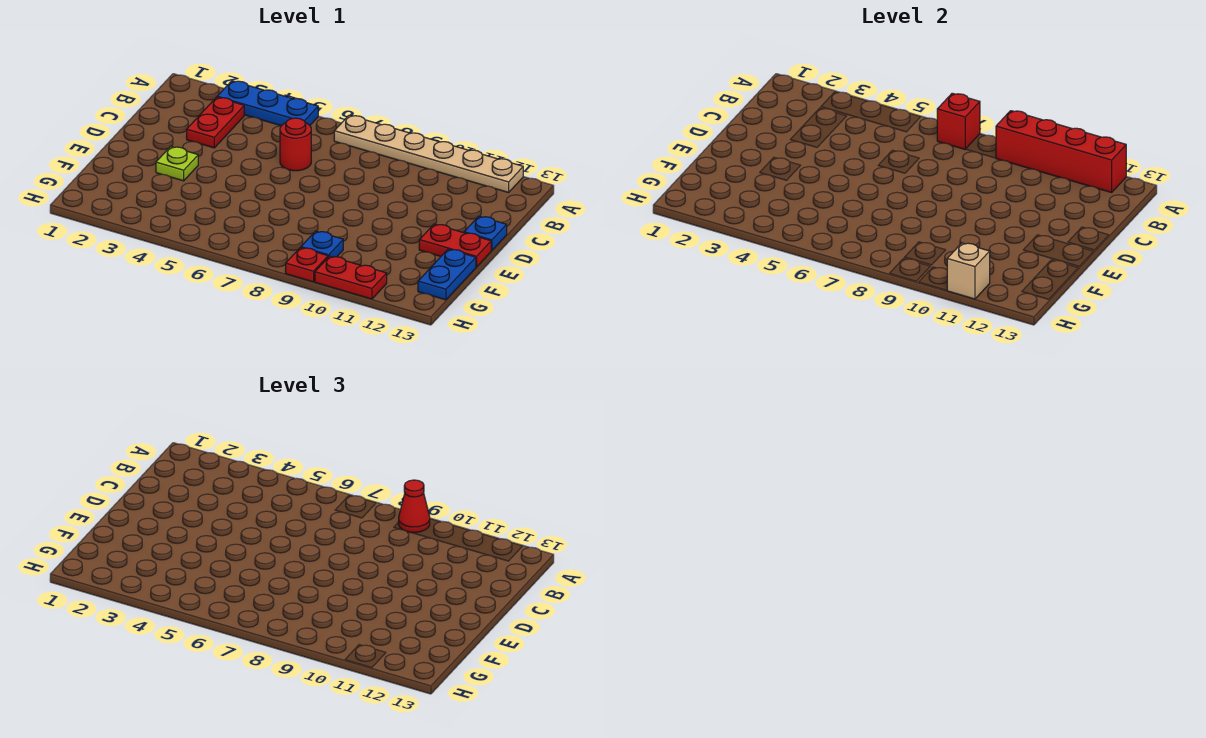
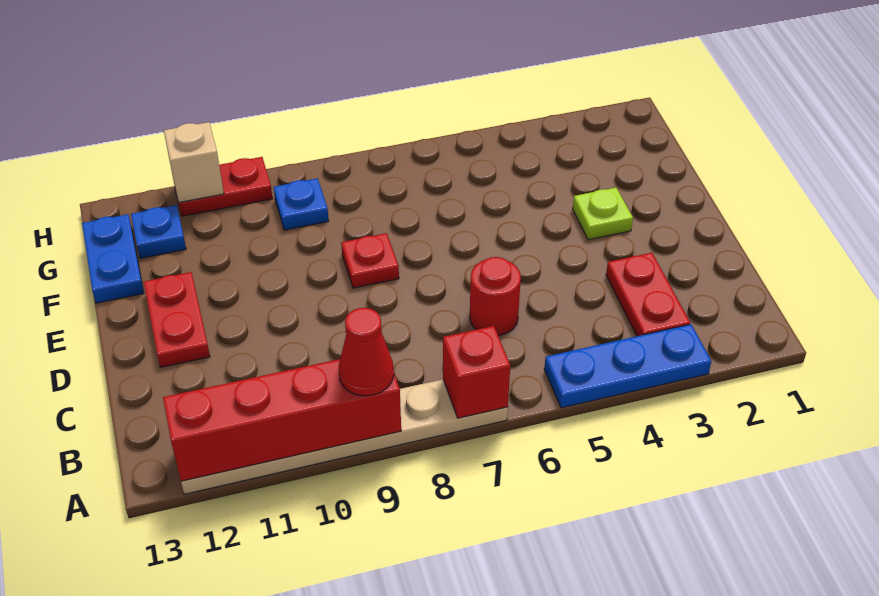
blue 1x1 plate [464,216,507,250] -> blue 1x1 plate moved to [131,205,186,258]
red 1x2 plate [419,224,491,267] -> red 1x2 plate turned to [144,272,210,367]
red 1x1 plate [286,248,328,282] -> red 1x1 plate moved to [341,233,399,288]

